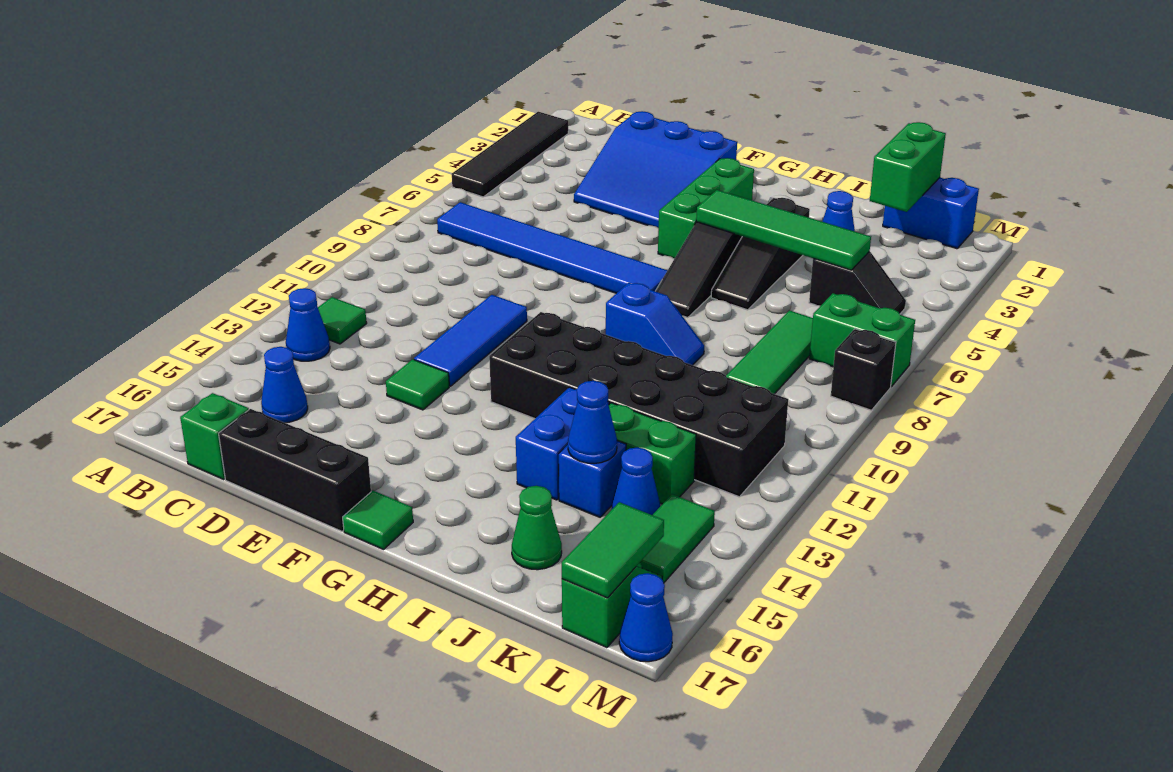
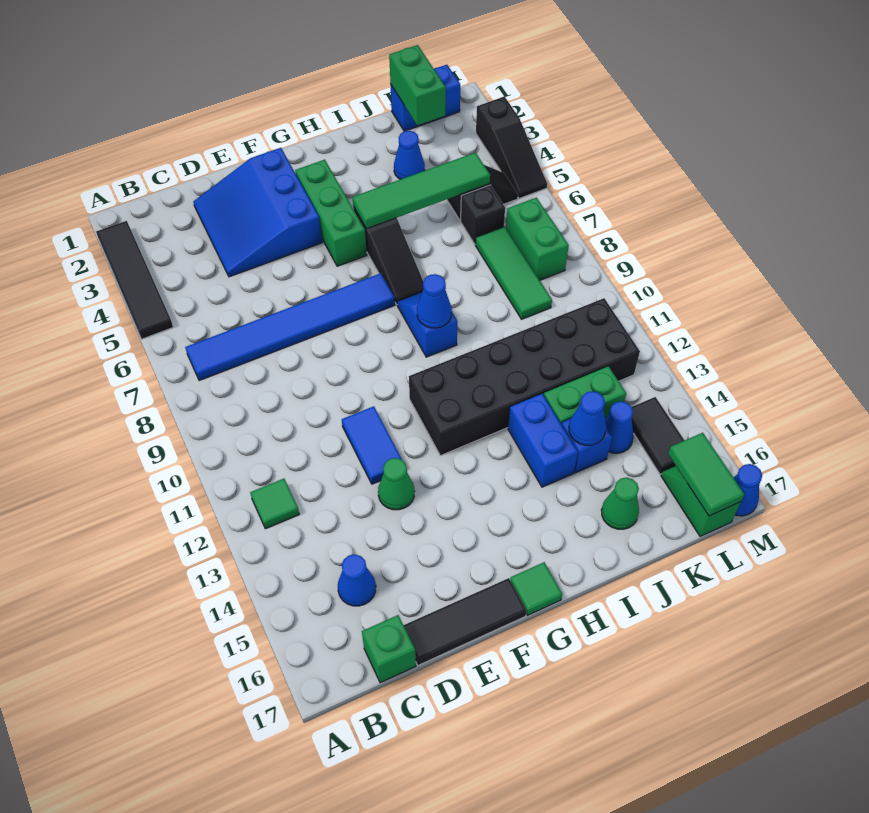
blue 1x1 cone [286,288,330,361] -> blue 1x1 cone moved to [417,274,452,328]
blue 3x3 slope [574,111,737,228] -> blue 3x3 slope turned to [193,148,322,277]
black 1x3 brick [219,409,371,531] -> black 1x3 tile [404,578,527,665]
blue 1x3 tile [414,295,527,386] -> blue 1x2 tile [342,406,402,484]
green 1x1 tile [386,359,449,410] -> green 1x1 cone [378,458,414,510]
blue 1x2 slope [606,283,704,365] -> blue 1x2 slope turned to [397,292,458,357]
black 1x3 slope [711,198,810,310] -> black 1x3 slope moved to [476,97,547,199]
green 1x2 brick [809,293,915,386] -> green 1x2 brick turned to [506,198,569,280]
green 1x2 tile [637,494,715,582] -> black 1x2 tile [631,397,684,474]
black 1x1 brick [831,329,896,410] -> black 1x1 brick moved to [461,185,505,244]

